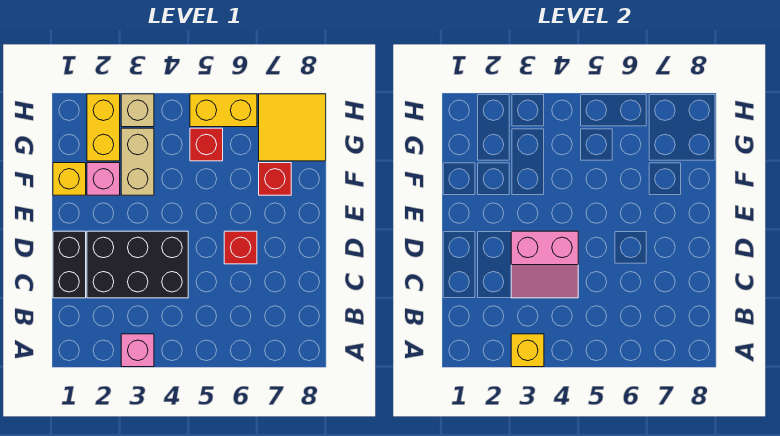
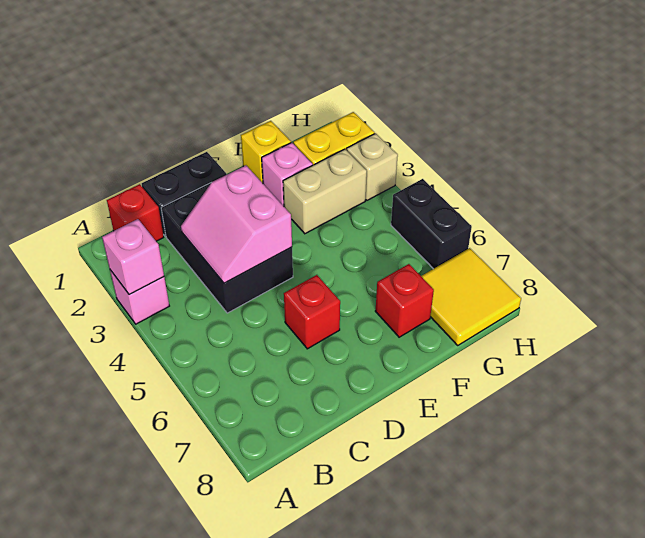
yellow 1x1 brick [511,334,544,367] -> pink 1x1 brick [102,219,164,295]
red 1x1 brick [190,128,223,161] -> red 1x1 brick moved to [107,184,164,241]
yellow 1x2 brick [190,94,257,127] -> black 1x2 brick [391,179,472,269]

